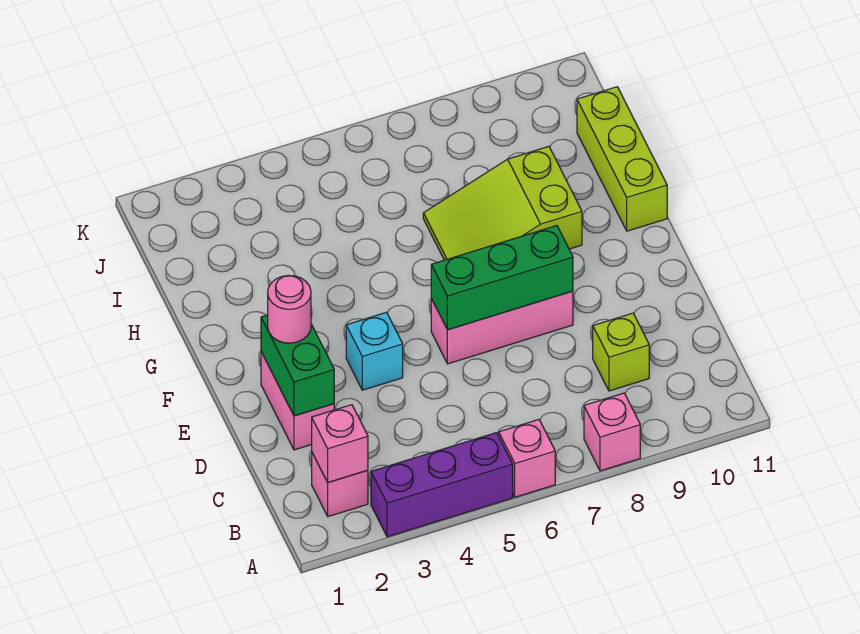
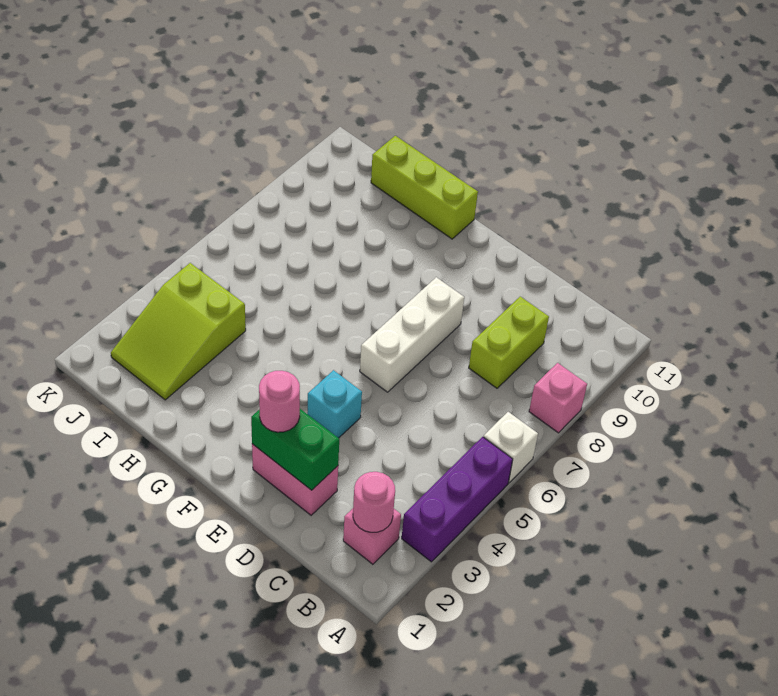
pink 1x1 brick [499,420,555,497] -> white 1x1 brick [484,412,538,483]
pink 1x1 brick [312,405,368,482] -> pink 1x1 round brick [353,472,395,532]
lime 1x1 brick [593,313,649,391] -> lime 1x2 brick [469,297,549,388]
pink 1x3 brick [431,291,573,364] -> white 1x3 brick [360,277,464,392]
green 1x3 brick [431,226,573,330] -> none
lime 2x3 slope [423,146,582,260] -> lime 2x3 slope moved to [111,263,246,400]

